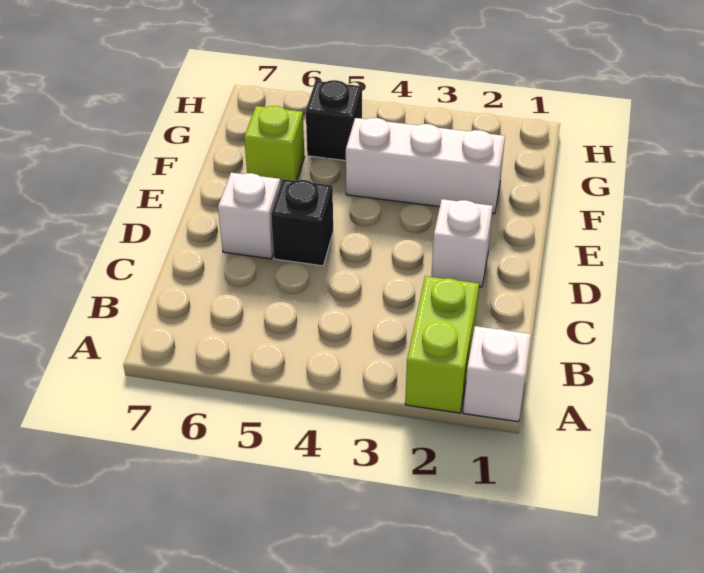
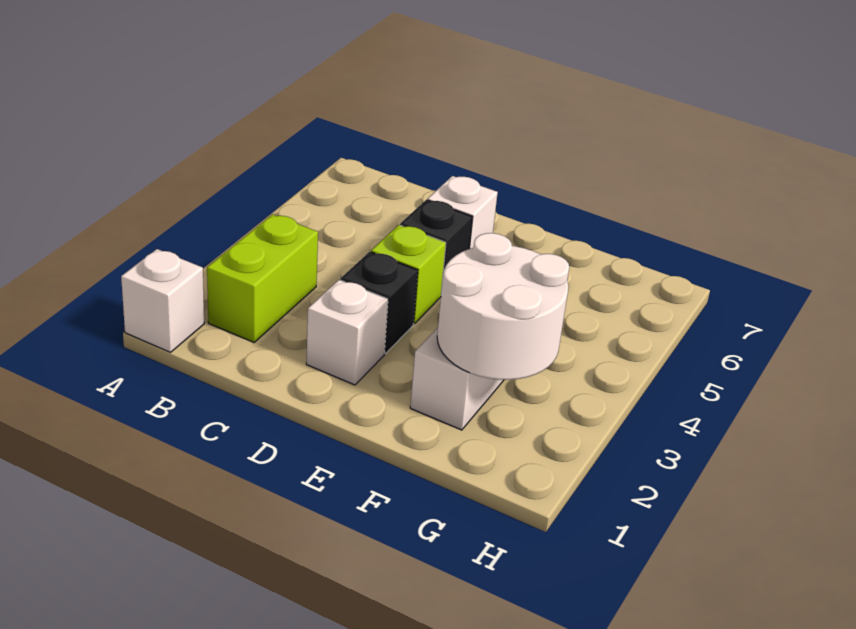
lime 1x2 brick [405,276,479,413] -> lime 1x2 brick turned to [207,214,318,342]
none -> white 2x2 round brick [437,233,569,380]
lime 1x1 brick [244,106,305,185] -> lime 1x1 brick moved to [371,225,446,324]
black 1x1 brick [306,80,362,161] -> black 1x1 brick moved to [340,252,418,353]

